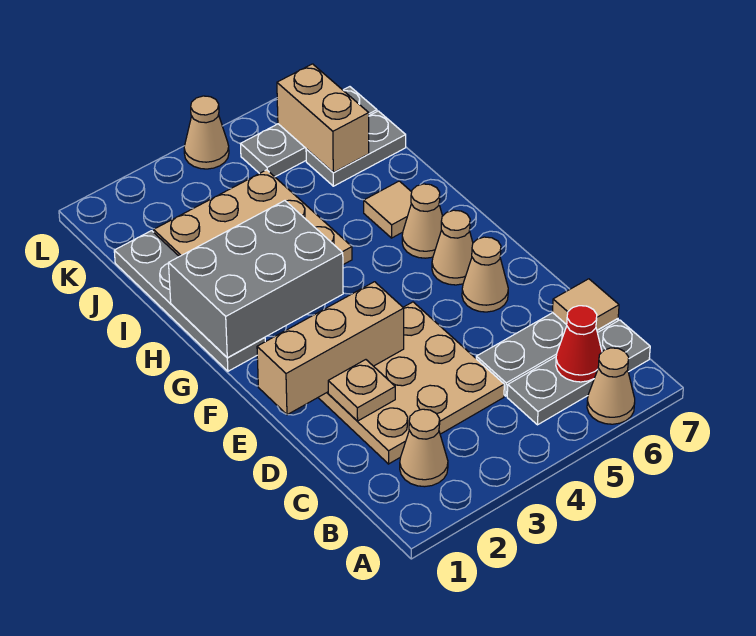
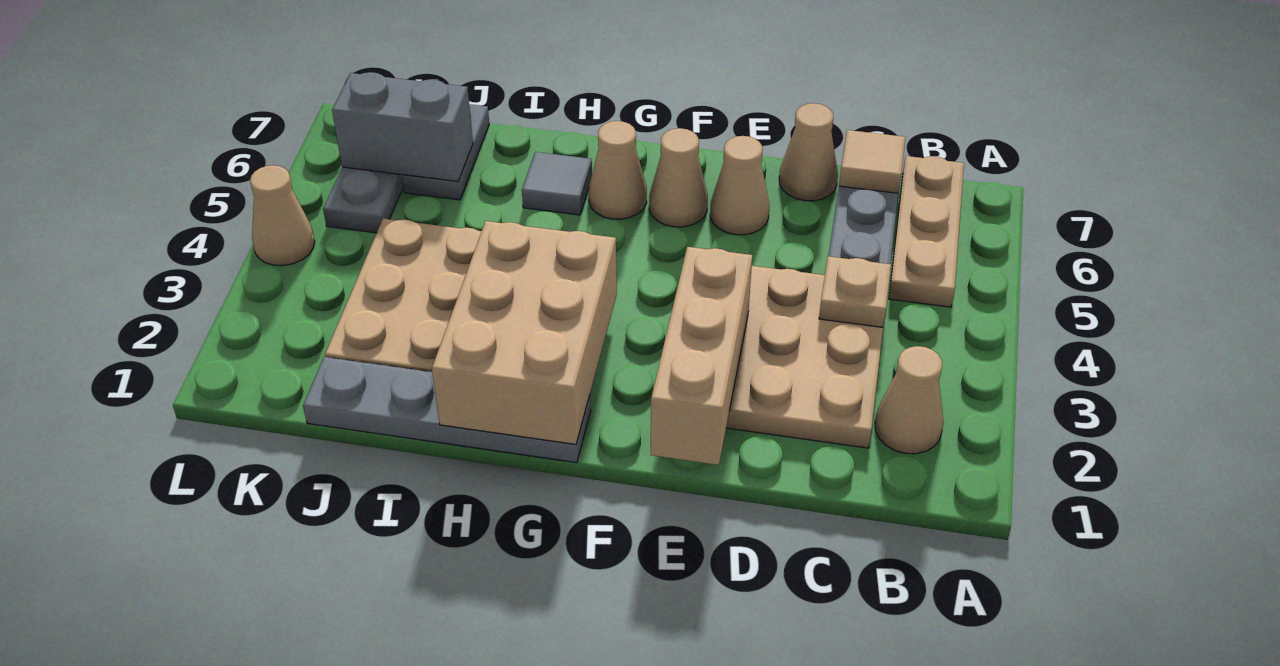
tan 1x1 cone [587,348,635,424] -> tan 1x1 cone moved to [779,103,838,201]
grey 1x3 plate [507,320,650,425] -> tan 1x3 plate [889,156,964,307]
red 1x1 cone [556,306,602,382] -> none
tan 1x1 plate [328,360,395,421] -> tan 1x1 plate moved to [819,256,891,327]
grey 2x3 brick [169,201,343,358] -> tan 2x3 brick [432,221,617,444]
tan 1x1 tile [364,181,412,238] -> grey 1x1 tile [522,152,592,215]
tan 1x2 brick [277,64,369,172] -> grey 1x2 brick [332,72,473,181]

